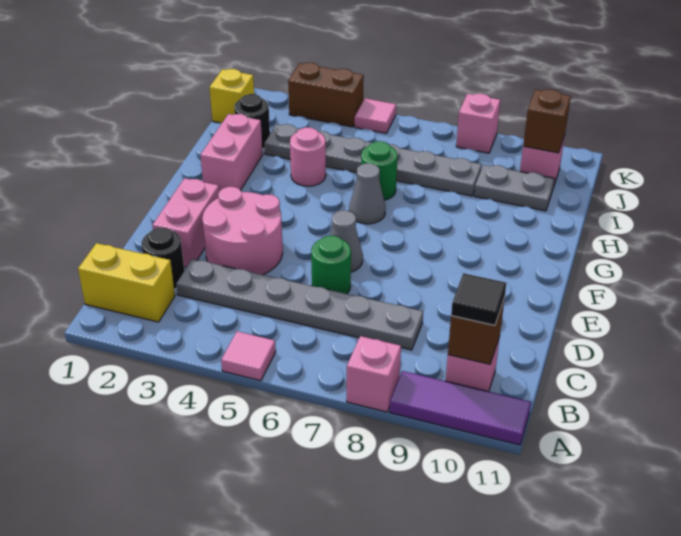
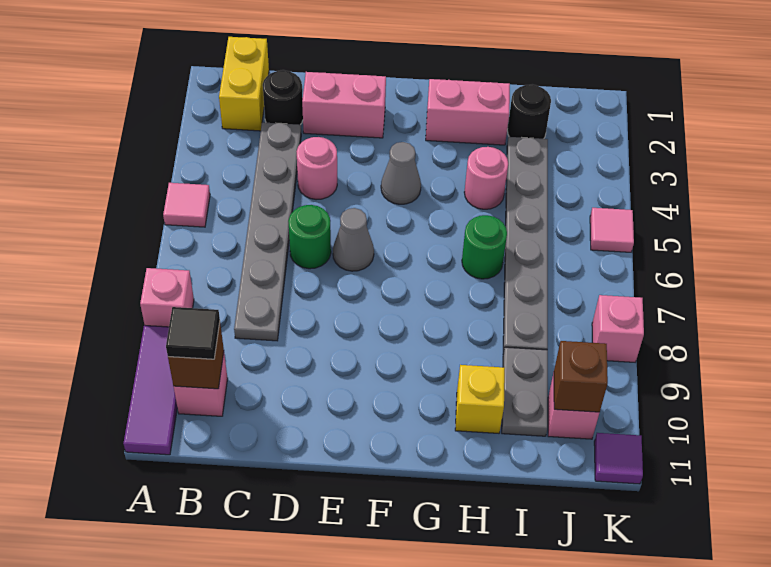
pink 2x2 round brick [202,187,283,275] -> pink 1x1 round brick [296,137,337,200]
grey 1x1 cone [349,163,386,224] -> grey 1x1 cone moved to [381,142,421,204]
yellow 1x1 brick [210,69,254,123] -> yellow 1x1 brick moved to [455,365,505,433]
brown 1x2 brick [288,63,364,127] -> none
none -> purple 1x1 tile [594,433,643,484]

